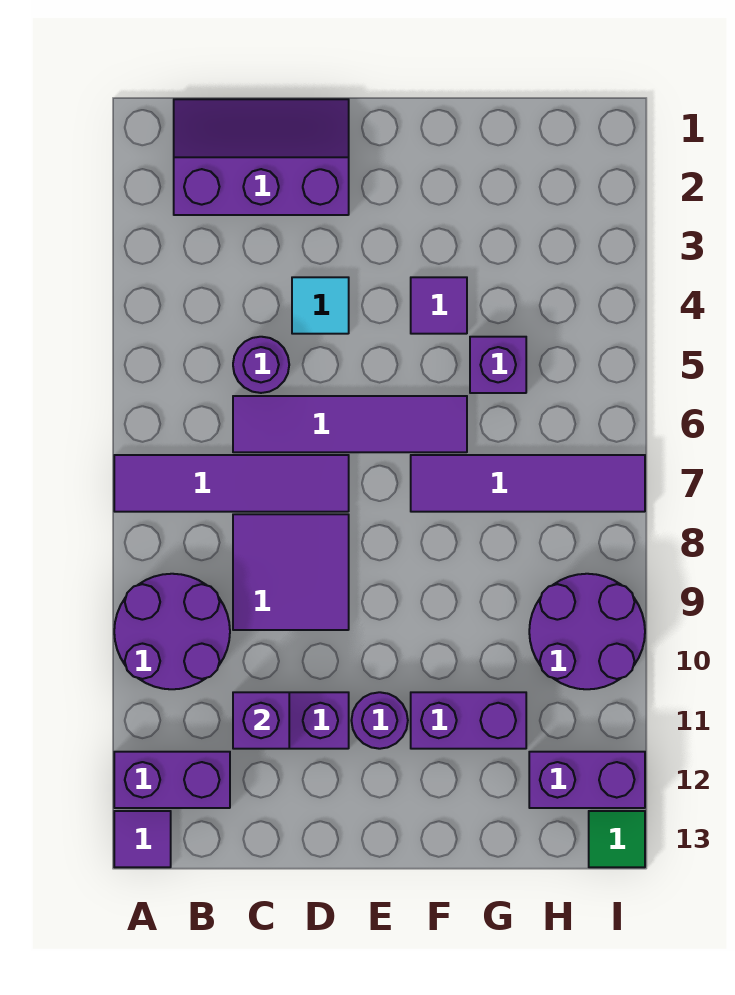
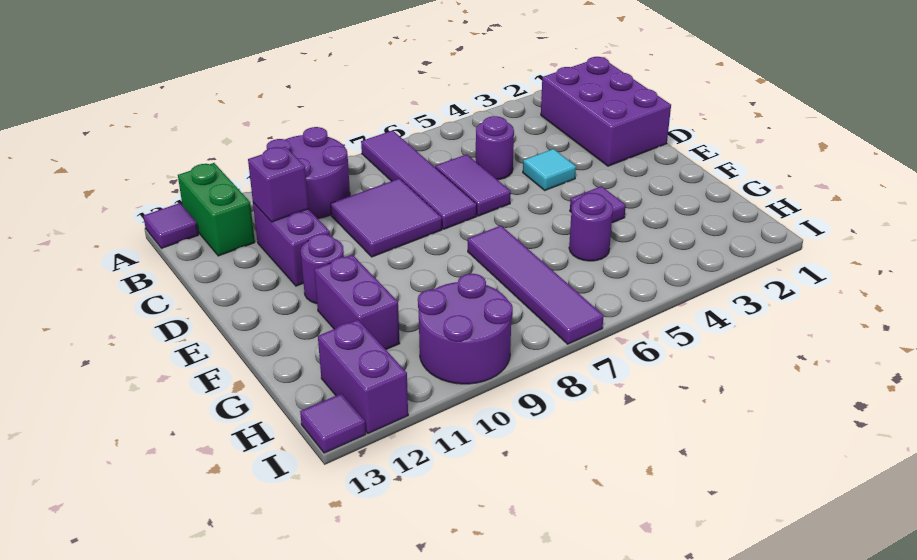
purple 1x2 brick [114,752,230,808] -> green 1x2 brick [178,163,255,256]
purple 2x3 slope [174,99,349,215] -> purple 2x3 brick [541,57,671,166]
purple 1x4 tile [233,396,467,452] -> purple 1x2 tile [435,154,511,216]
purple 1x1 brick [470,337,526,393] -> purple 1x1 round brick [569,193,613,261]
green 1x1 tile [589,811,645,867] -> purple 1x1 tile [300,393,366,453]

